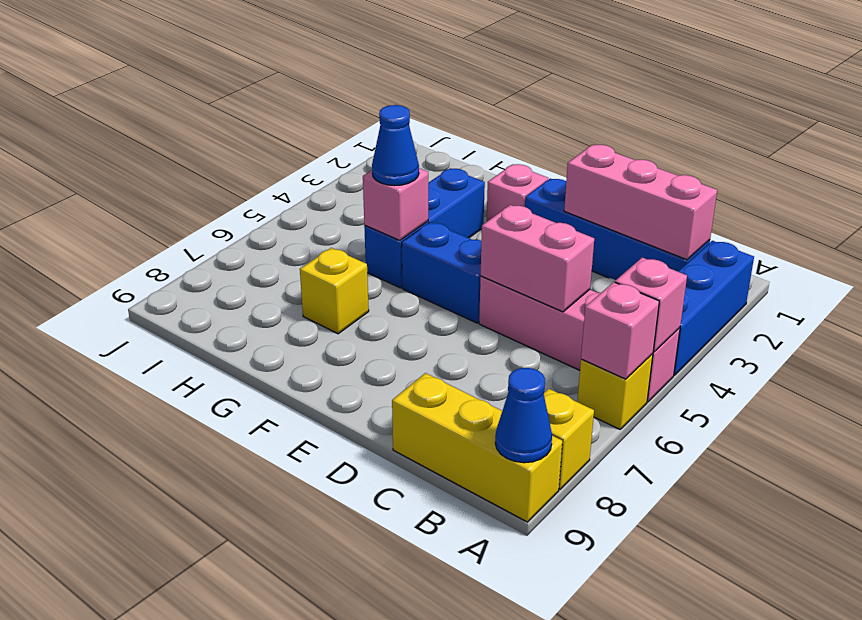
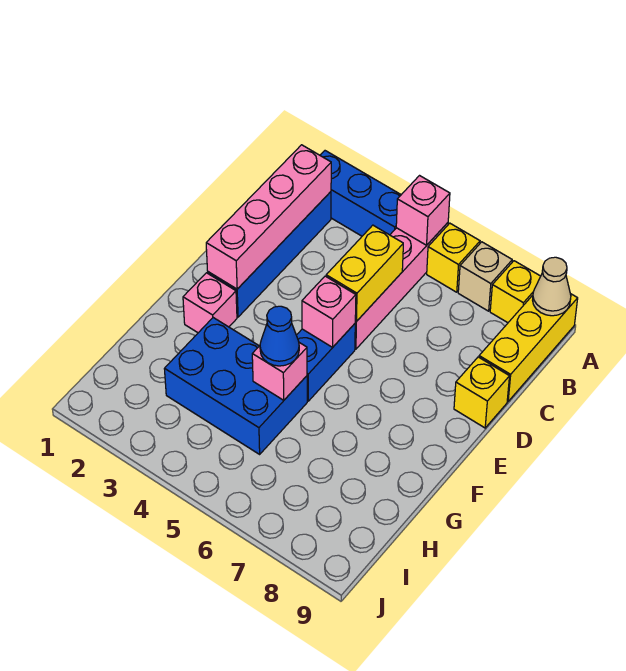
pink 1x1 brick [581,282,659,379] -> pink 1x1 brick moved to [302,276,356,347]
none -> tan 1x1 brick [458,242,512,311]
blue 1x1 cone [495,368,552,463] -> tan 1x1 cone [533,257,571,316]
pink 1x3 brick [564,145,717,260] -> pink 1x4 brick [206,145,331,289]
pink 1x2 brick [481,205,594,312] -> yellow 1x2 brick [326,225,403,322]
blue 1x3 brick [364,169,485,288] -> blue 2x3 brick [165,318,307,454]
yellow 1x1 brick [300,248,369,334] -> yellow 1x1 brick moved to [454,357,510,428]

